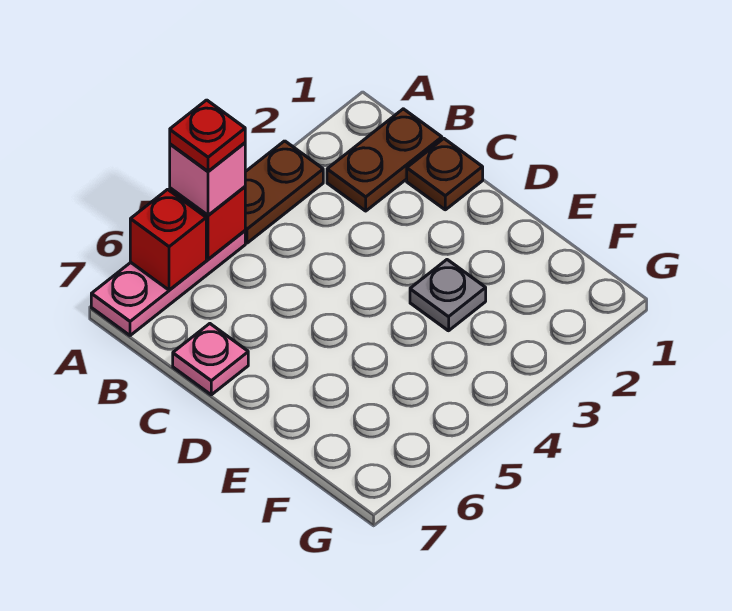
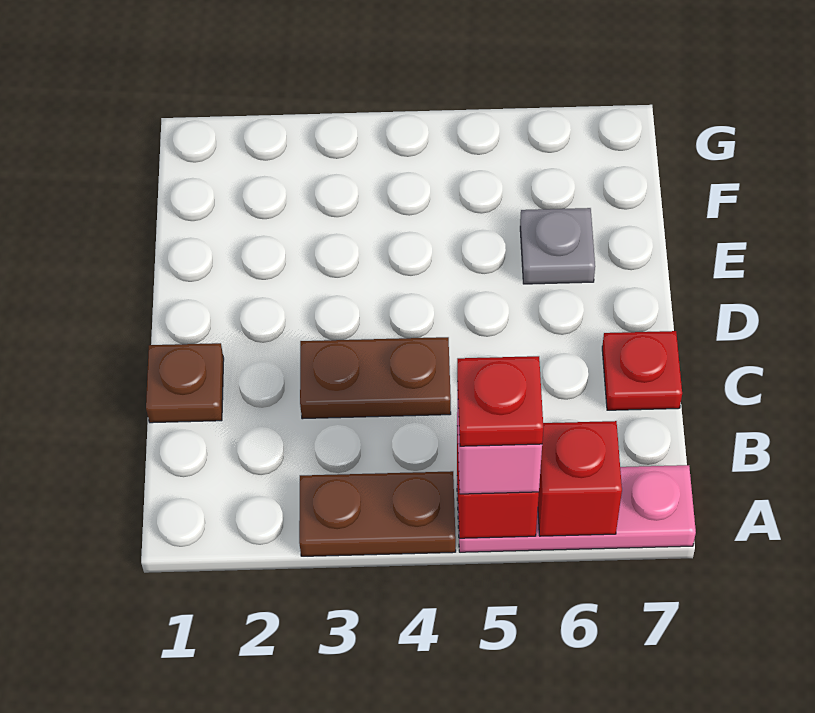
brown 1x2 plate [327,109,442,211] -> brown 1x2 plate moved to [300,337,451,419]
pink 1x1 plate [173,324,248,395] -> red 1x1 plate [602,331,682,410]
grey 1x1 plate [410,260,486,331] -> grey 1x1 plate moved to [520,208,595,284]

